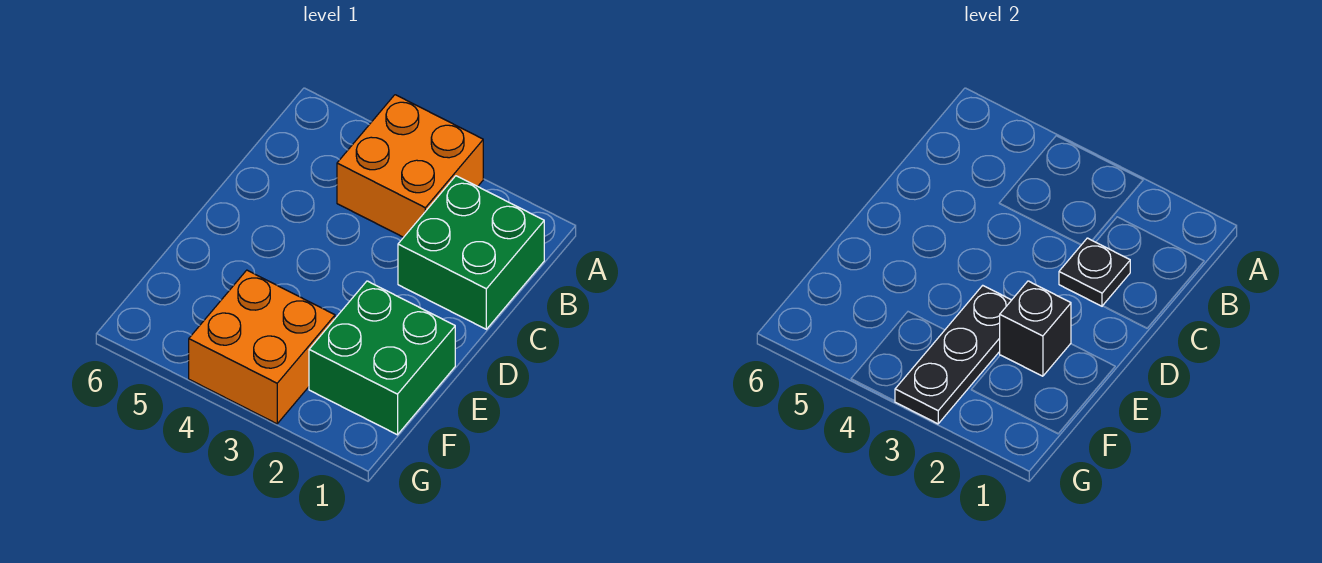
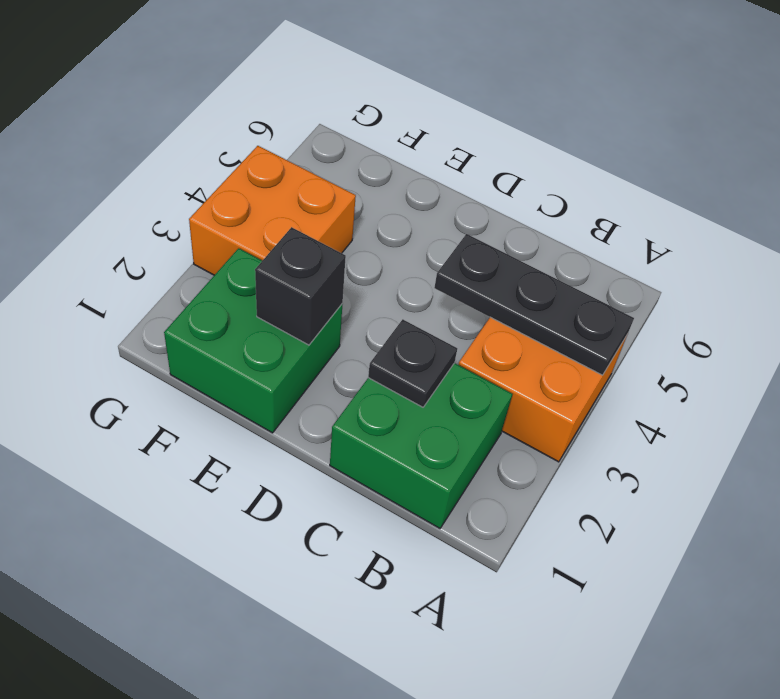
black 1x3 plate [895,285,1011,424] -> black 1x3 plate moved to [434,234,634,375]

